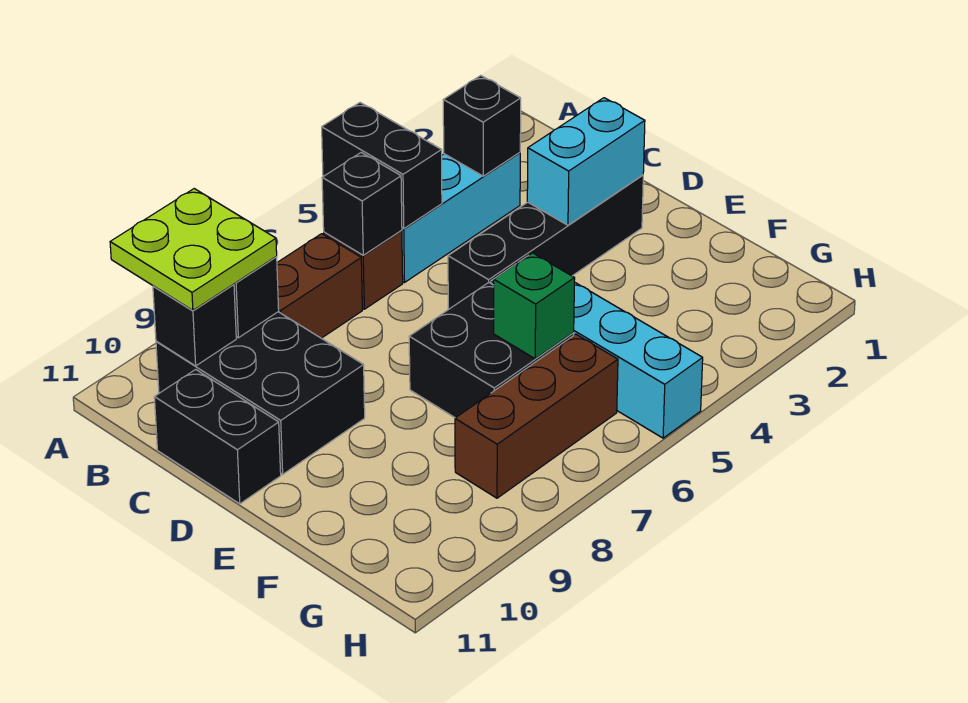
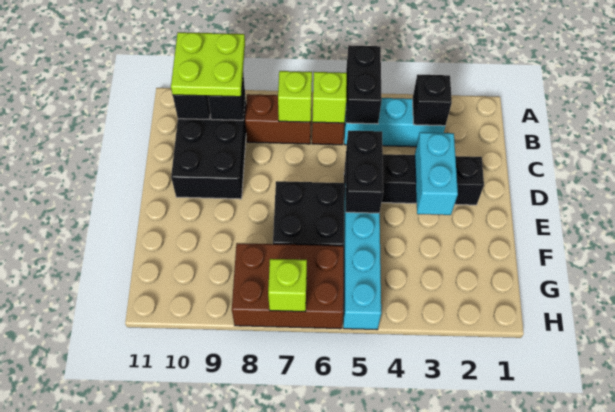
black 1x1 brick [322,153,402,255] -> lime 1x1 brick [312,72,347,123]
none -> lime 1x1 brick [278,71,312,122]
black 1x2 brick [154,369,281,504] -> black 1x2 brick moved to [346,131,383,213]
cyan 1x2 brick [527,98,645,225] -> cyan 1x2 brick turned to [415,132,458,215]
green 1x1 brick [494,253,575,359] -> none
brown 1x3 brick [455,334,618,498] -> brown 2x3 brick [232,243,344,329]
none -> lime 1x1 brick [268,259,307,312]

